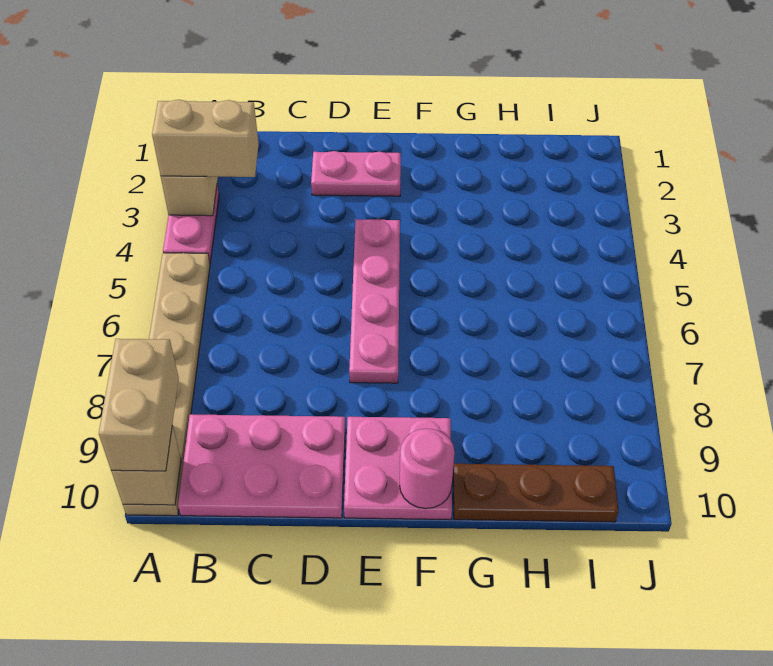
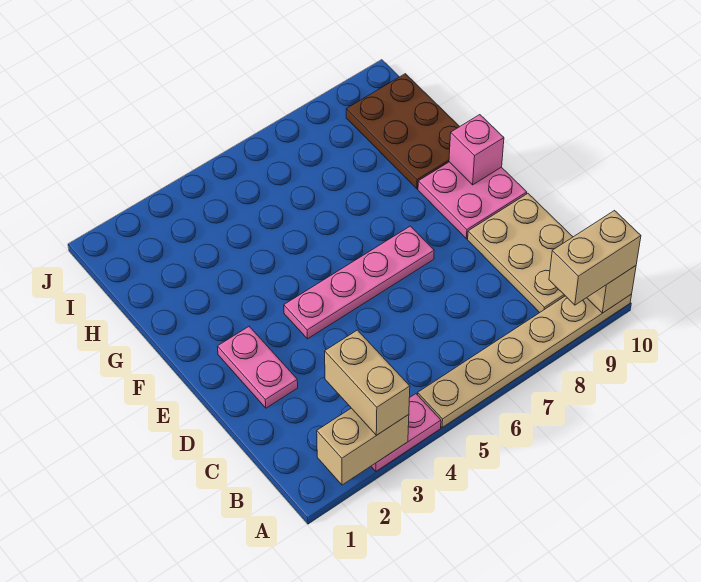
pink 2x3 plate [178,414,345,518] -> tan 2x3 plate [468,194,573,313]
pink 1x1 round brick [400,429,455,509] -> pink 1x1 brick [449,115,504,185]
brown 1x3 plate [453,464,619,522] -> brown 2x3 plate [346,74,460,189]

